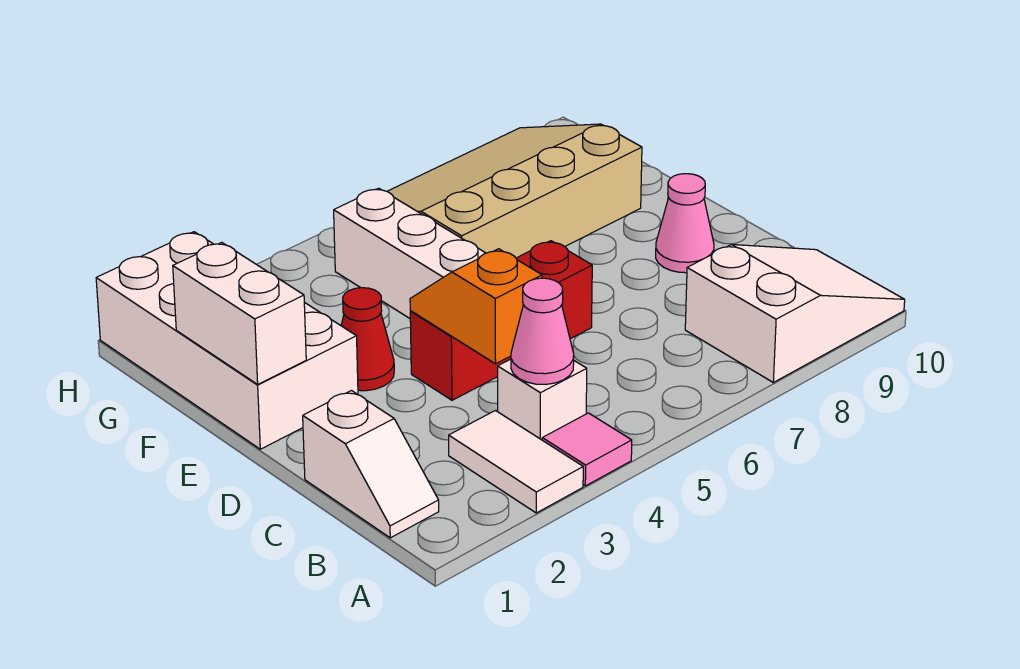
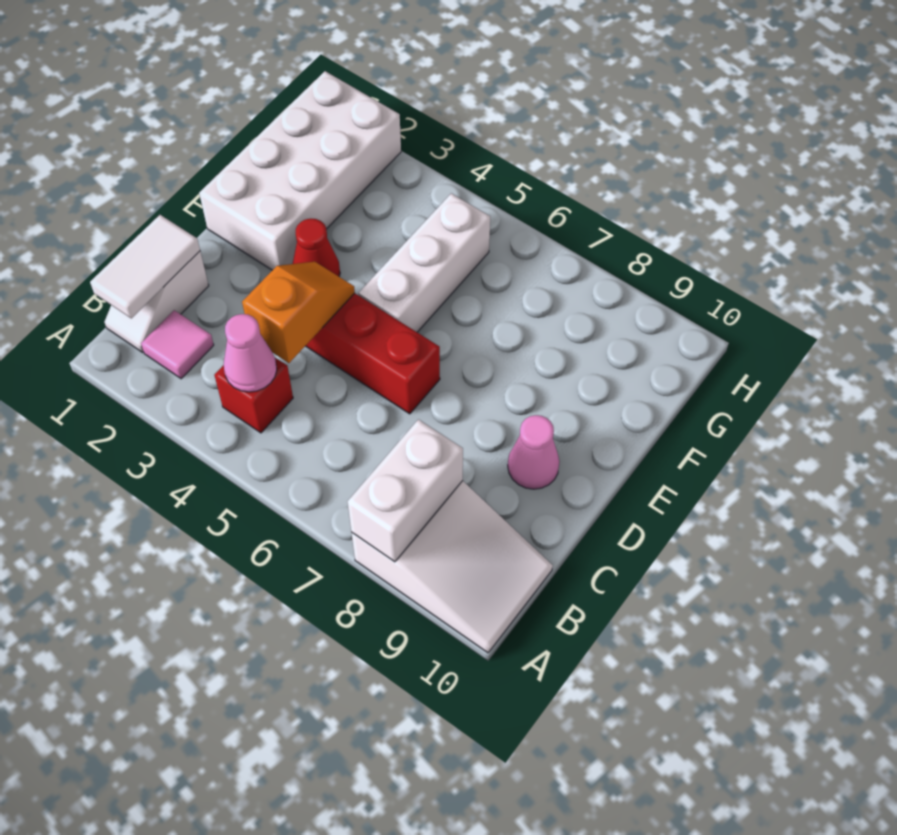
white 1x2 tile [449,411,583,513] -> white 1x2 tile moved to [90,215,200,318]
pink 1x1 tile [542,413,632,486] -> pink 1x1 tile moved to [141,310,214,379]
white 1x1 brick [498,359,587,440] -> red 1x1 brick [214,358,293,433]
white 1x2 brick [173,242,306,384] -> white 1x2 brick moved to [347,419,463,562]
tan 3x4 slope [387,124,642,258] -> none

